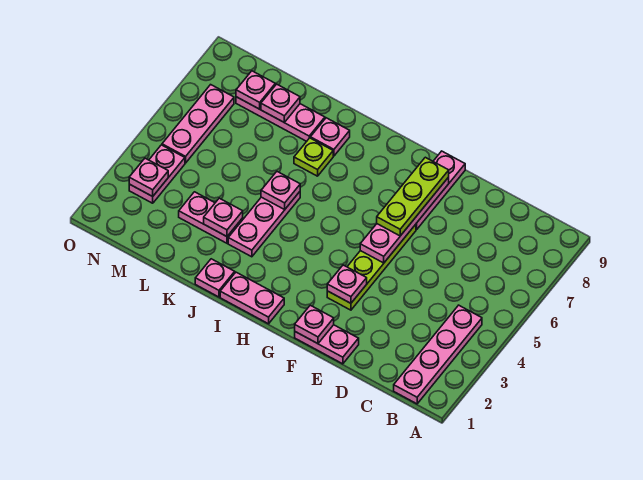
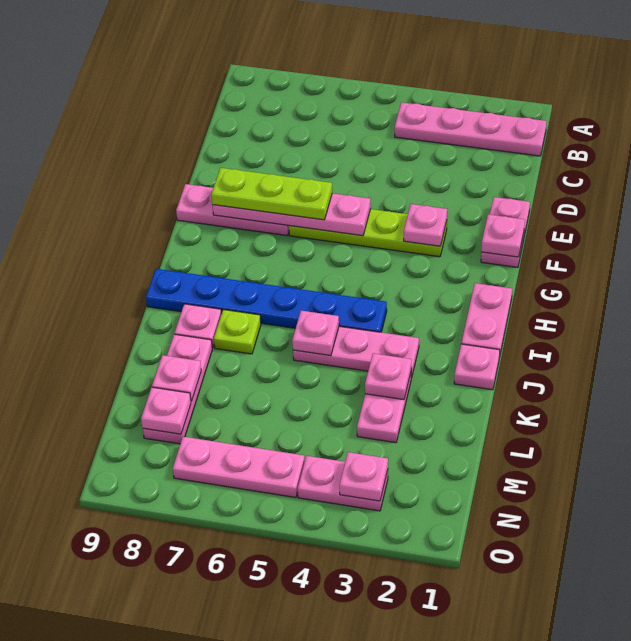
none -> blue 1x6 plate [146,269,387,332]

